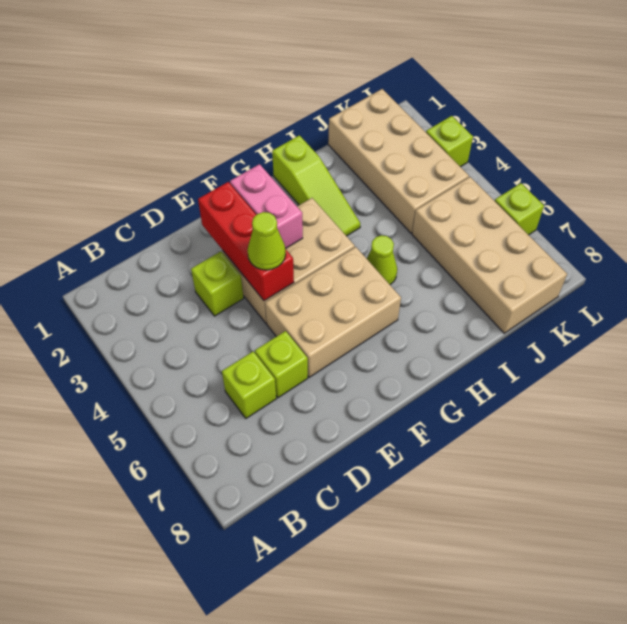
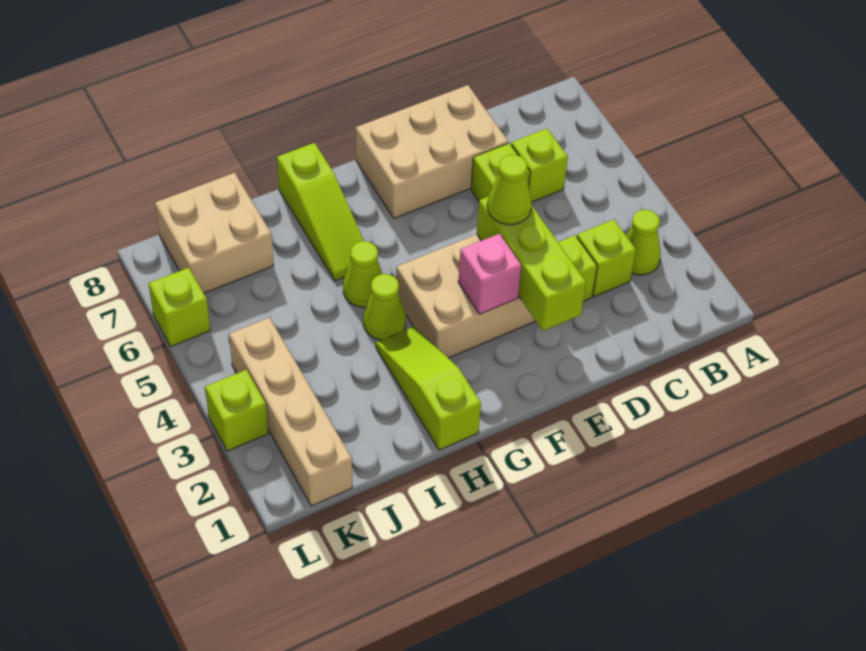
none -> lime 1x1 cone [626,210,661,275]
none -> lime 1x1 brick [577,220,636,297]
red 1x3 brick [198,182,294,301] -> lime 1x3 brick [477,197,586,331]
tan 2x3 brick [265,247,401,377] -> tan 2x3 brick moved to [356,85,509,218]
pink 1x2 brick [230,164,303,249] -> pink 1x1 brick [458,234,521,314]
none -> lime 1x1 cone [363,274,406,340]
none -> lime 1x3 slope [277,143,364,281]
tan 2x4 brick [328,89,469,233] -> tan 1x4 brick [229,318,352,506]
tan 2x4 brick [412,177,567,333] -> tan 2x2 brick [155,173,274,293]

